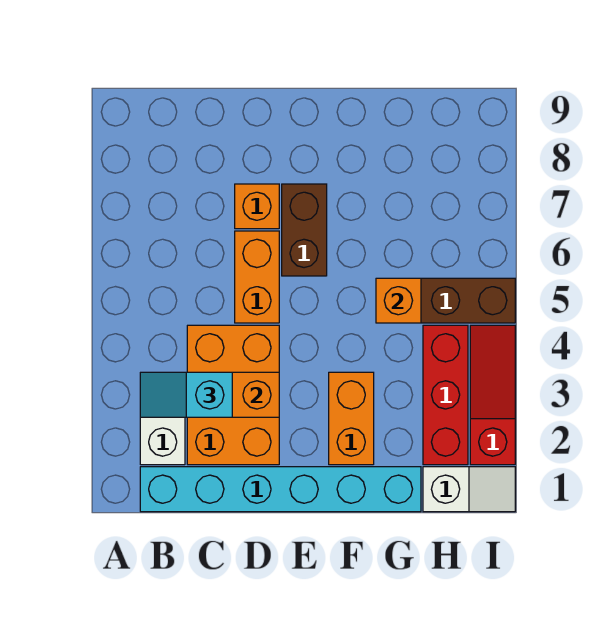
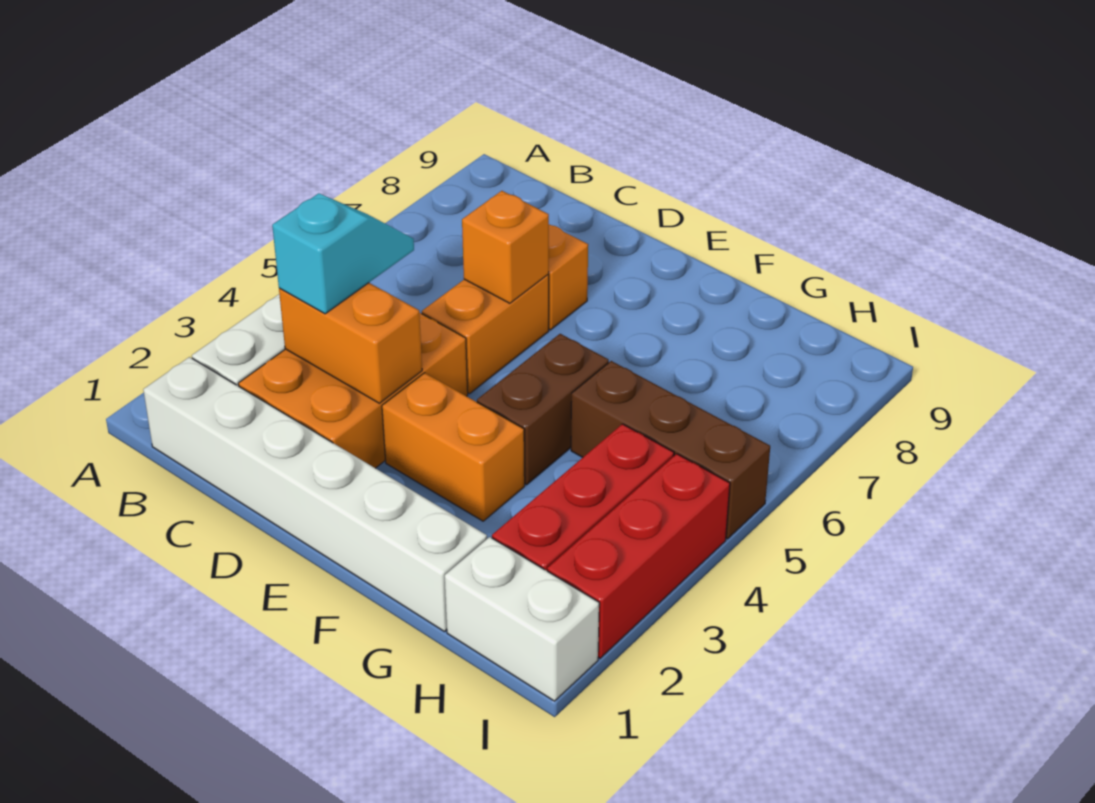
cyan 1x6 brick [140,467,421,512] -> white 1x6 brick [143,357,487,632]
cyan 1x2 slope [140,372,232,417] -> cyan 1x2 slope turned to [272,193,414,314]
brown 1x2 brick [282,184,327,276] -> brown 1x2 brick moved to [477,334,609,485]
orange 1x2 brick [329,372,374,465] -> orange 1x2 brick turned to [382,373,525,521]
orange 1x1 brick [376,278,421,323] -> orange 1x1 brick moved to [462,191,549,303]
white 1x2 slope [423,467,515,512] -> white 1x2 brick [445,537,599,701]
red 1x3 slope [470,325,515,465] -> red 1x3 brick [547,454,730,658]

